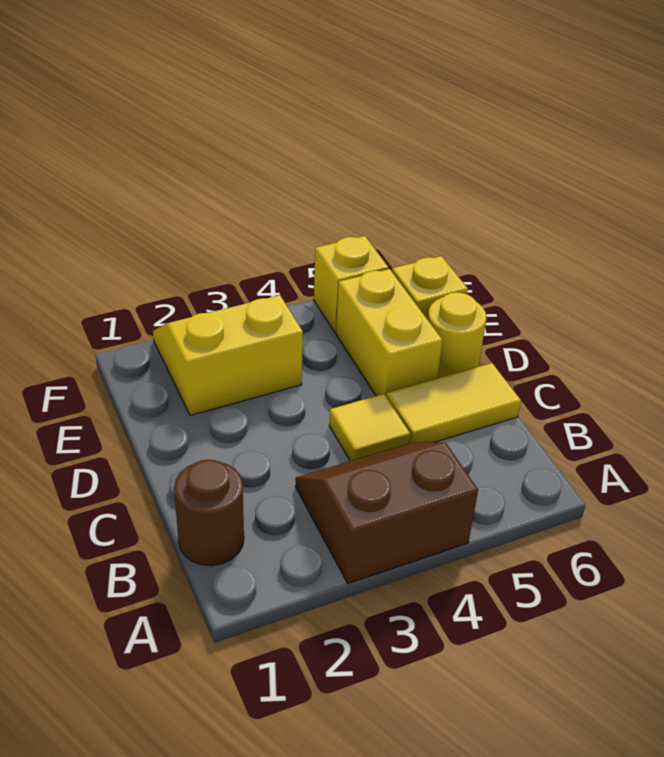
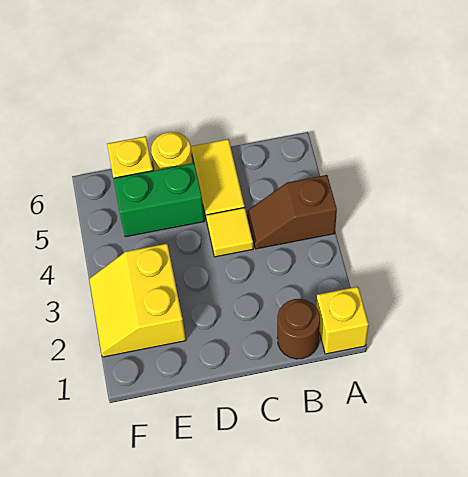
brown 2x2 slope [295,443,478,583] -> brown 1x2 slope [247,175,337,249]
yellow 1x2 brick [336,269,443,396] -> green 1x2 brick [113,163,204,237]
yellow 1x1 brick [314,236,388,333] -> yellow 1x1 brick moved to [316,287,369,354]

